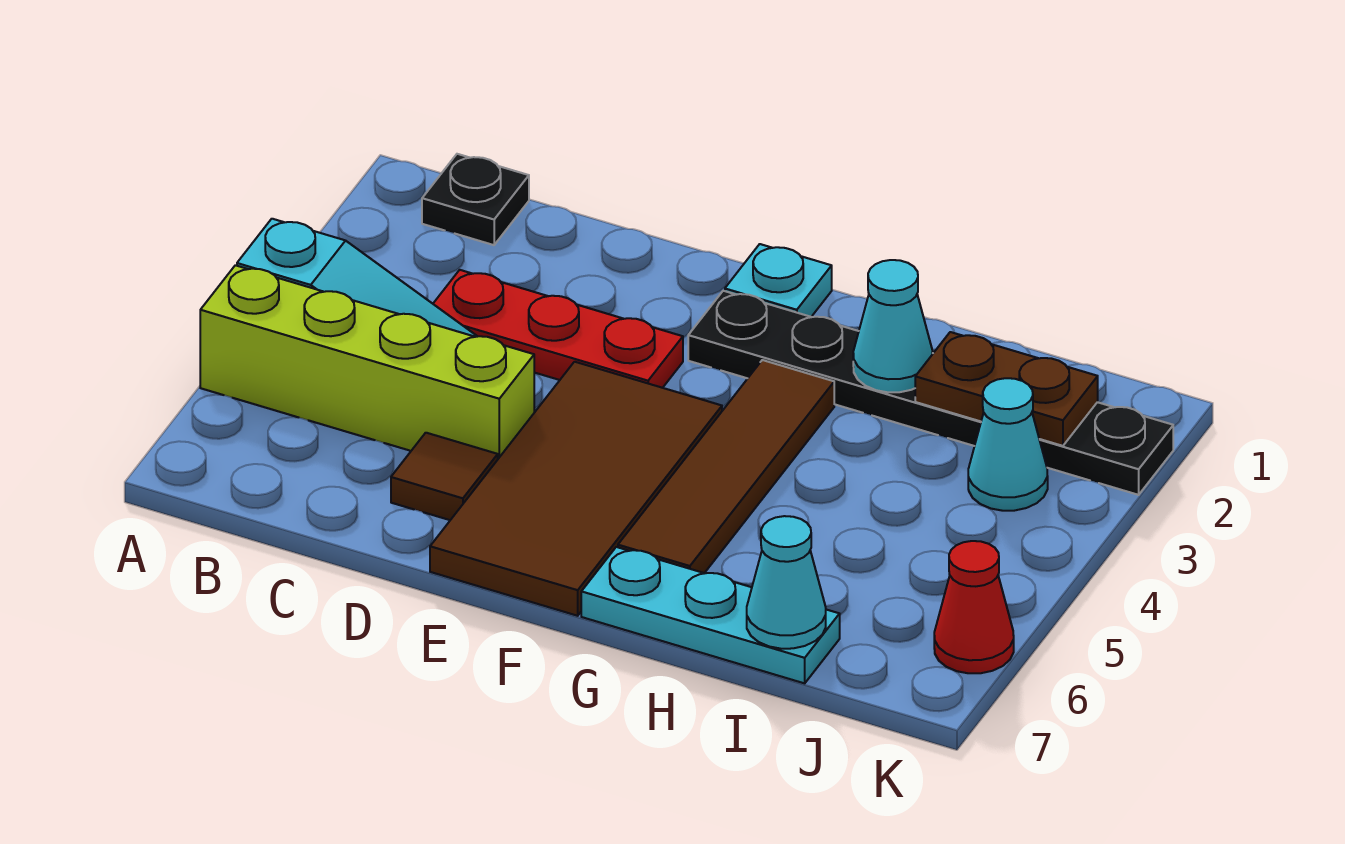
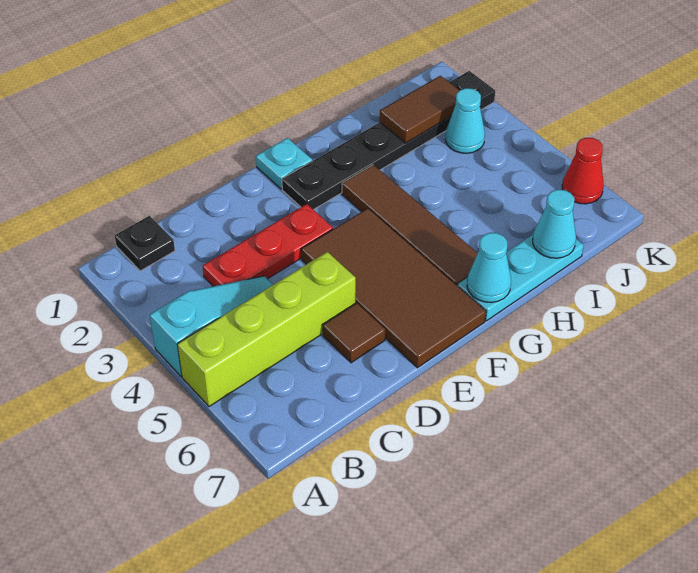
cyan 1x1 cone [853,260,933,392] -> cyan 1x1 cone moved to [467,233,511,303]
brown 1x2 plate [915,332,1098,446] -> brown 1x2 tile [380,76,460,143]

